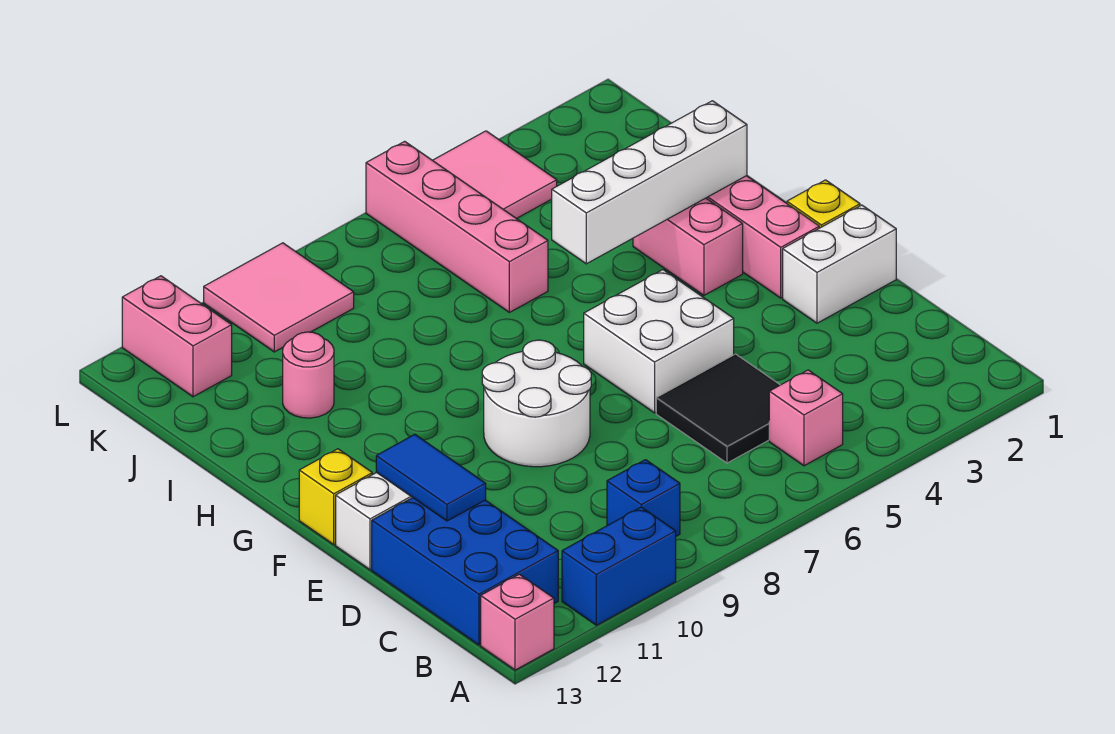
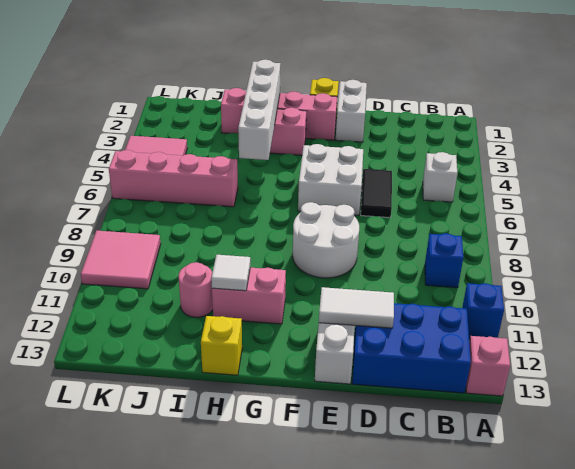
blue 1x2 brick [562,507,676,625] -> blue 1x1 brick [462,283,504,338]
pink 1x1 brick [769,370,843,466] -> white 1x1 brick [423,152,457,202]
black 2x2 tile [656,354,780,463] -> black 1x2 tile [361,169,392,218]
blue 1x2 tile [376,434,486,521] -> white 1x2 tile [319,287,394,328]
yellow 1x1 brick [299,449,372,544] -> yellow 1x1 brick moved to [201,316,242,375]
none -> white 1x1 tile [211,255,250,291]
pink 1x2 brick [122,276,232,397] -> pink 1x2 brick moved to [212,268,286,324]

